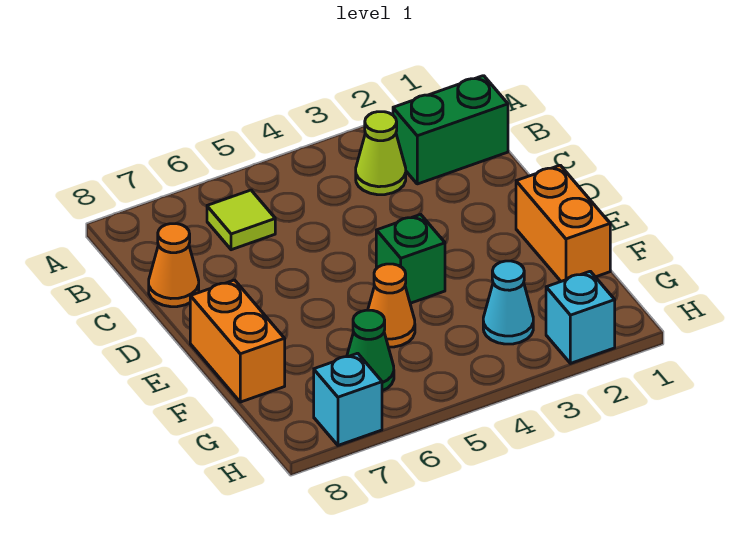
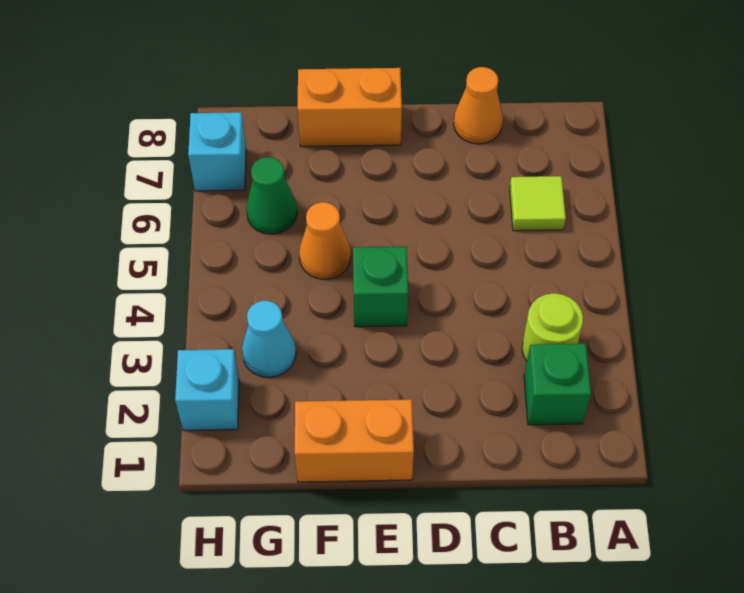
green 1x2 brick [393,76,508,184] -> green 1x1 brick [524,344,591,425]
lime 1x1 cone [356,112,406,195] -> lime 1x1 round brick [522,293,583,361]

